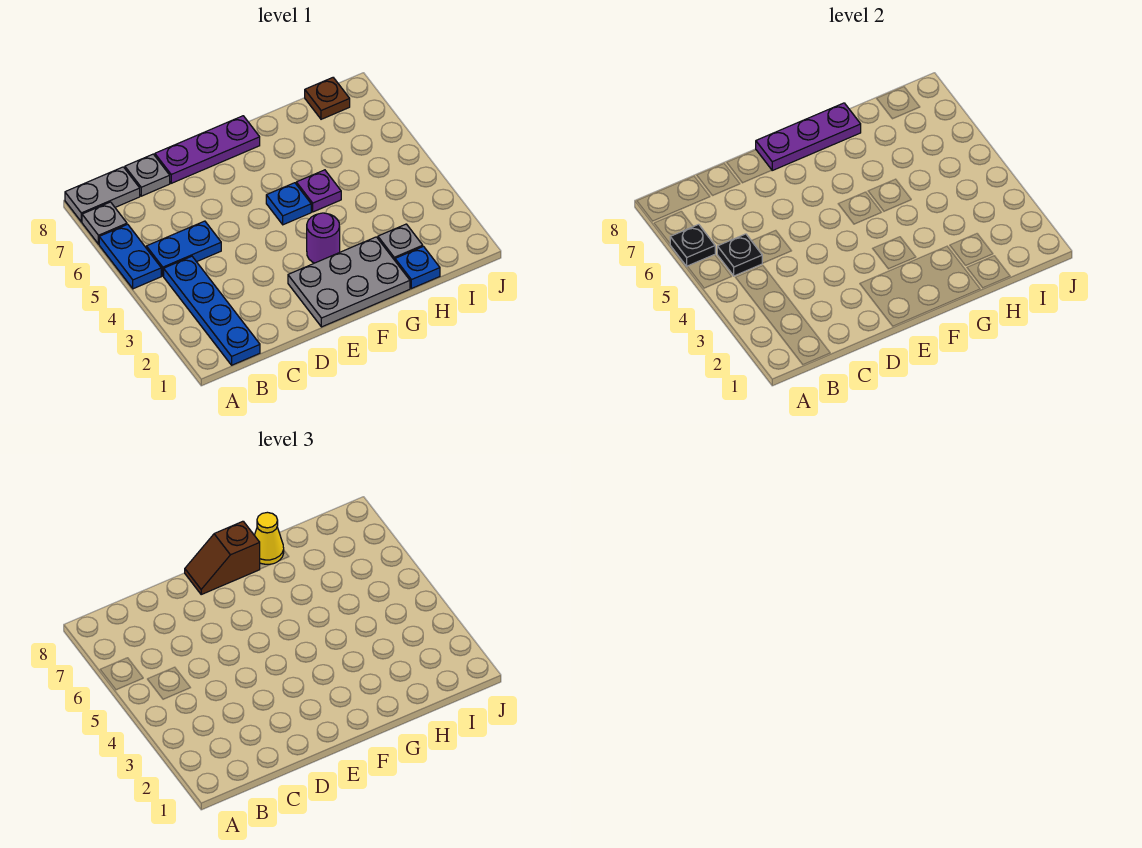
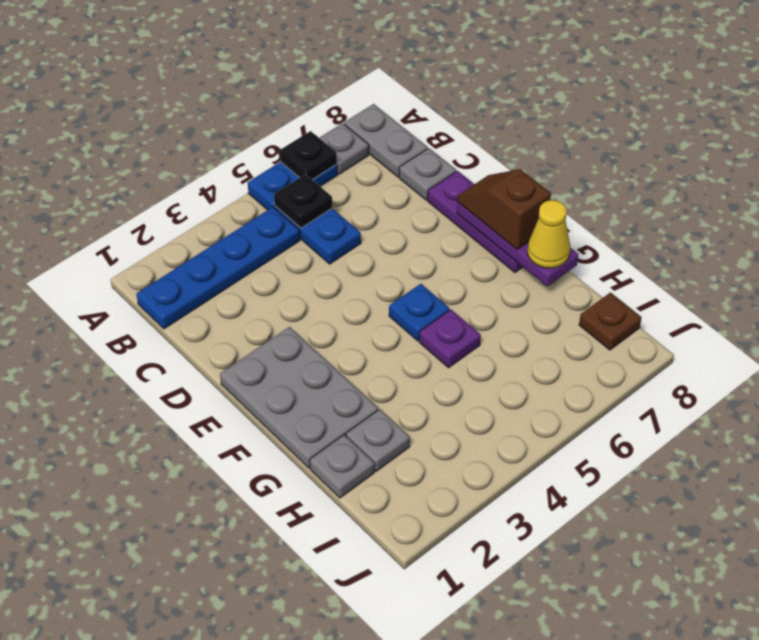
purple 1x1 round brick [307,213,340,263] -> none
blue 1x1 plate [395,246,440,289] -> grey 1x1 plate [310,435,374,498]

